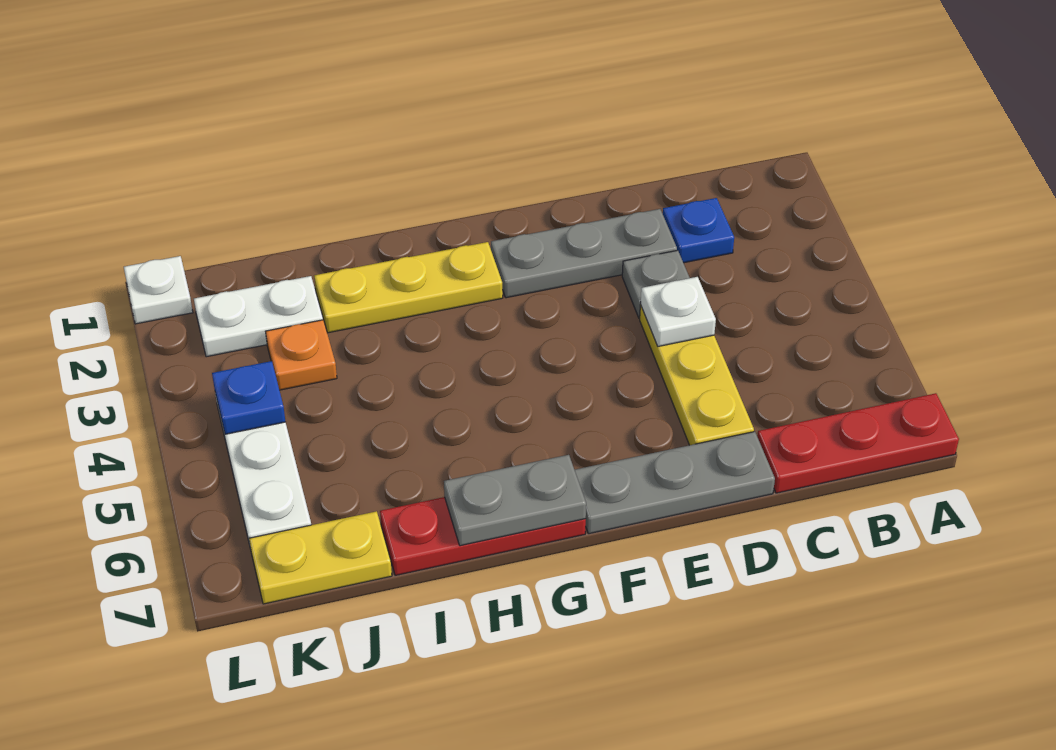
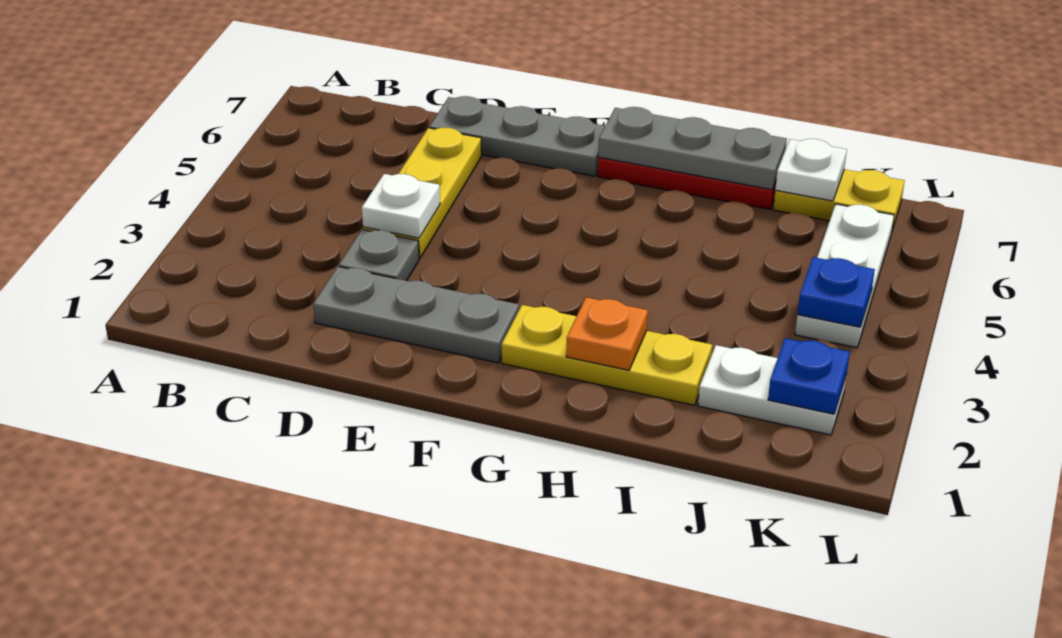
red 1x3 plate [757,393,959,493] -> none
blue 1x1 plate [663,198,734,263] -> blue 1x1 plate moved to [768,338,850,414]
grey 1x2 plate [444,455,586,546] -> grey 1x3 plate [598,107,787,190]
orange 1x1 plate [265,320,337,390] -> orange 1x1 plate moved to [566,297,648,370]
white 1x1 plate [124,256,193,324] -> white 1x1 plate moved to [775,139,847,201]

